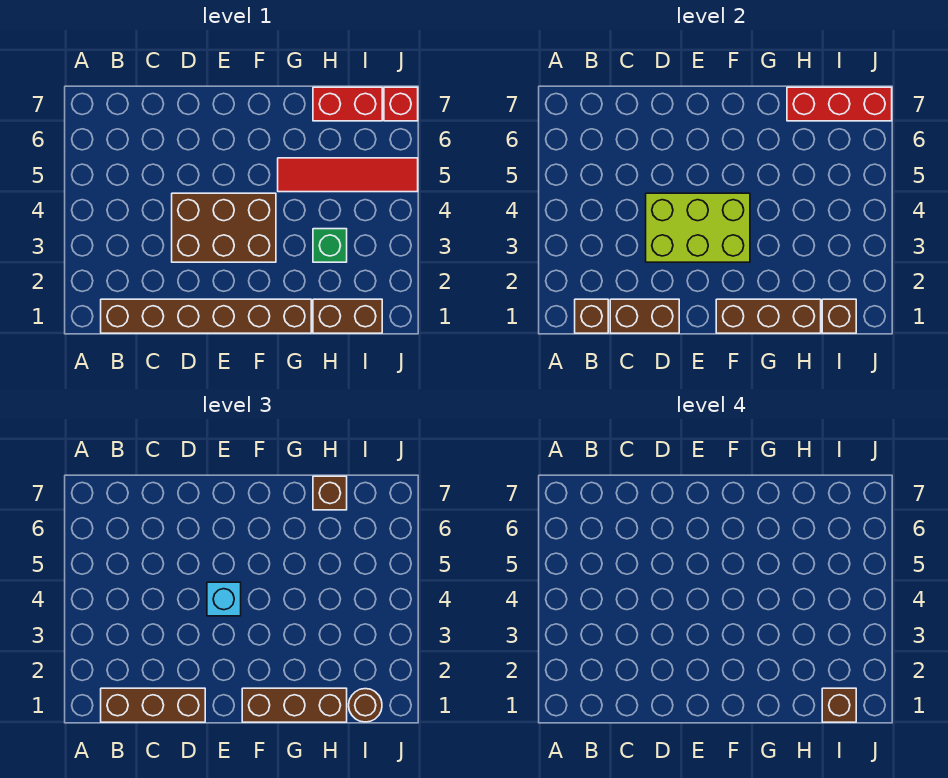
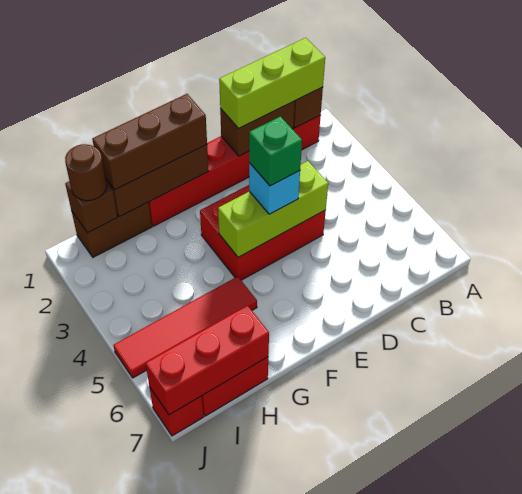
brown 1x6 brick [101,299,311,333] -> red 1x6 brick [149,115,321,226]
brown 1x3 brick [101,688,205,722] -> lime 1x3 brick [219,38,325,129]
brown 2x3 brick [172,193,276,262] -> red 2x3 brick [200,185,326,280]
lime 2x3 brick [646,193,750,262] -> lime 1x3 brick [218,161,328,257]
green 1x1 brick [313,229,347,262] -> green 1x1 brick moved to [249,116,302,186]
brown 1x1 brick [313,476,347,510] -> none
brown 1x1 brick [822,688,856,722] -> none

